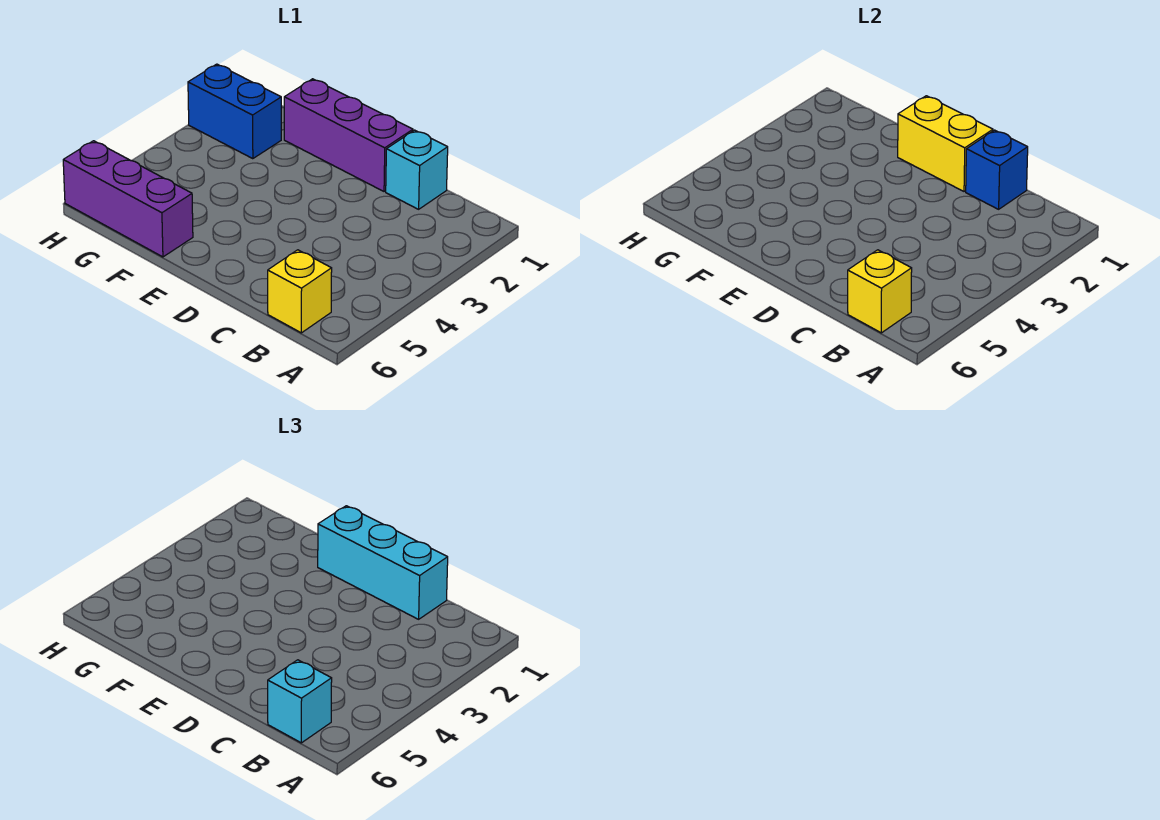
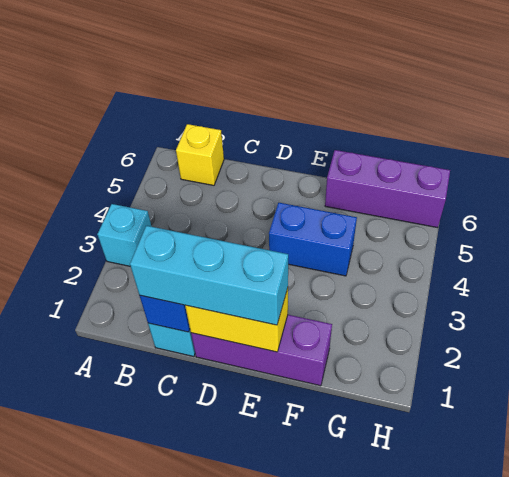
yellow 1x1 brick [848,250,912,333] -> none
cyan 1x1 brick [268,660,332,743] -> cyan 1x1 brick moved to [97,204,152,266]
blue 1x2 brick [188,64,281,159] -> blue 1x2 brick moved to [269,203,357,276]

